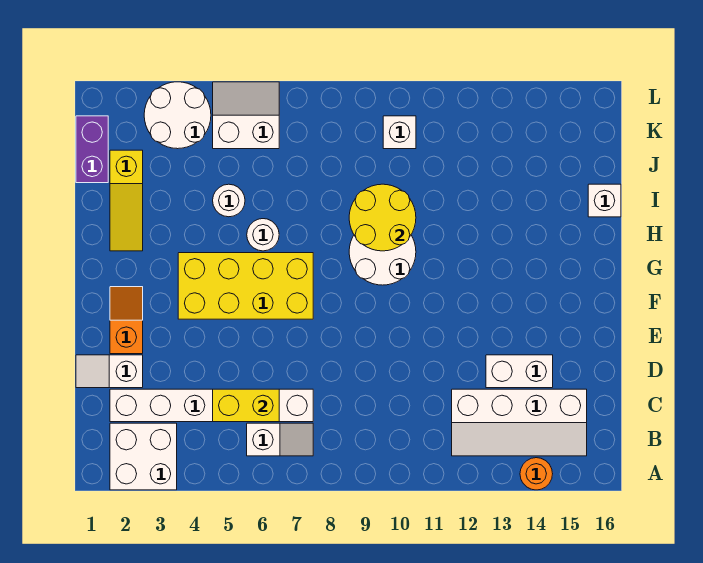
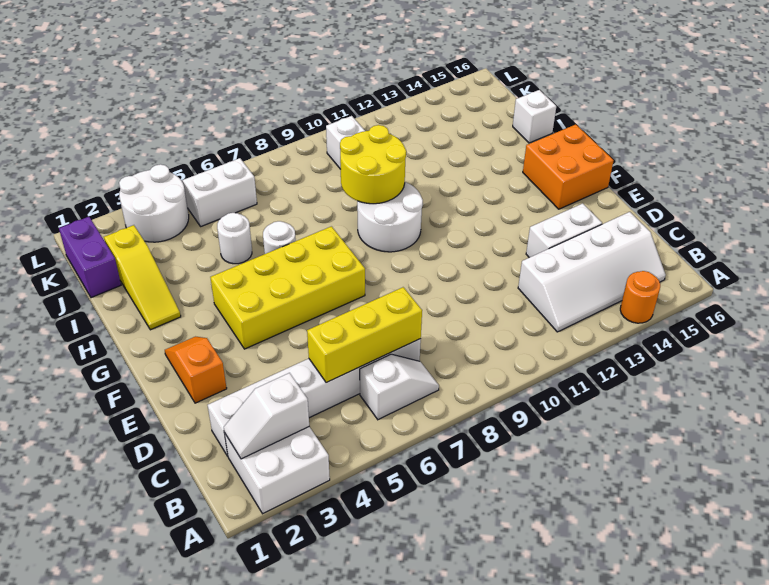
yellow 1x2 brick [213,389,279,422] -> yellow 1x3 brick [307,287,422,383]
white 1x2 slope [76,355,143,388] -> white 1x2 slope moved to [224,373,309,459]
none -> orange 2x2 brick [523,124,614,209]

